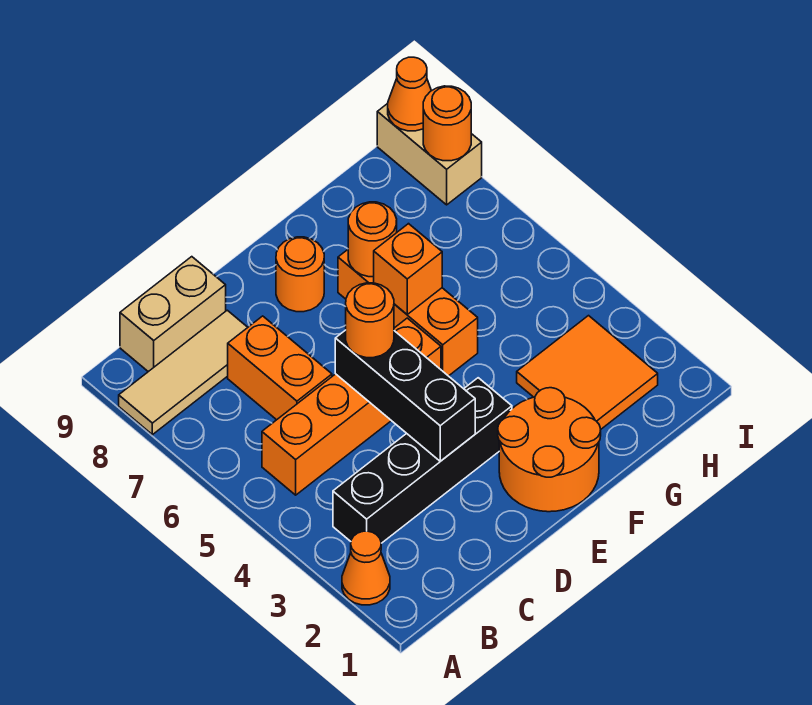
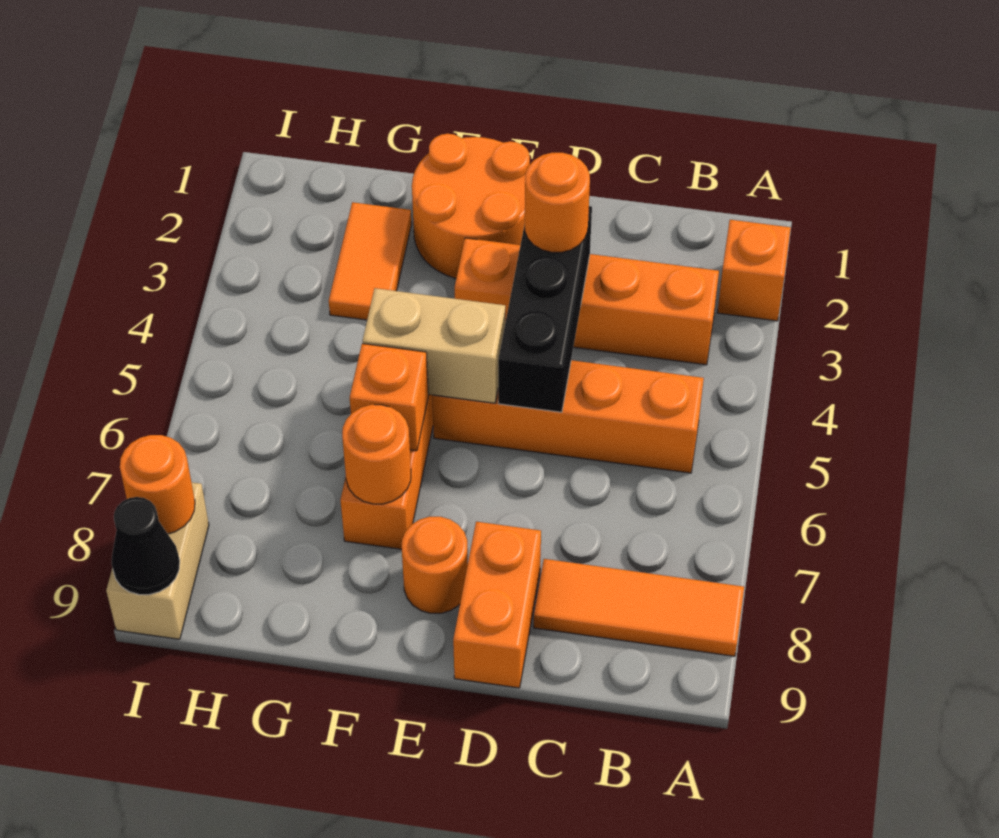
orange 1x1 cone [342,531,390,605] -> orange 1x1 brick [717,220,791,321]
tan 1x3 tile [119,310,248,435] -> orange 1x3 tile [534,559,744,656]
black 1x4 brick [333,378,512,543] -> orange 1x4 brick [455,238,719,365]
tan 1x2 brick [120,257,226,372] -> tan 1x2 brick moved to [363,288,505,403]
orange 1x2 brick [228,316,332,420] -> orange 1x2 brick moved to [453,522,541,688]
orange 1x1 round brick [346,283,394,358] -> orange 1x1 round brick moved to [525,153,590,252]
orange 2x2 tile [517,316,658,429] -> orange 1x2 tile [329,202,411,320]
orange 1x1 cone [388,57,431,131] -> black 1x1 cone [112,497,180,595]

